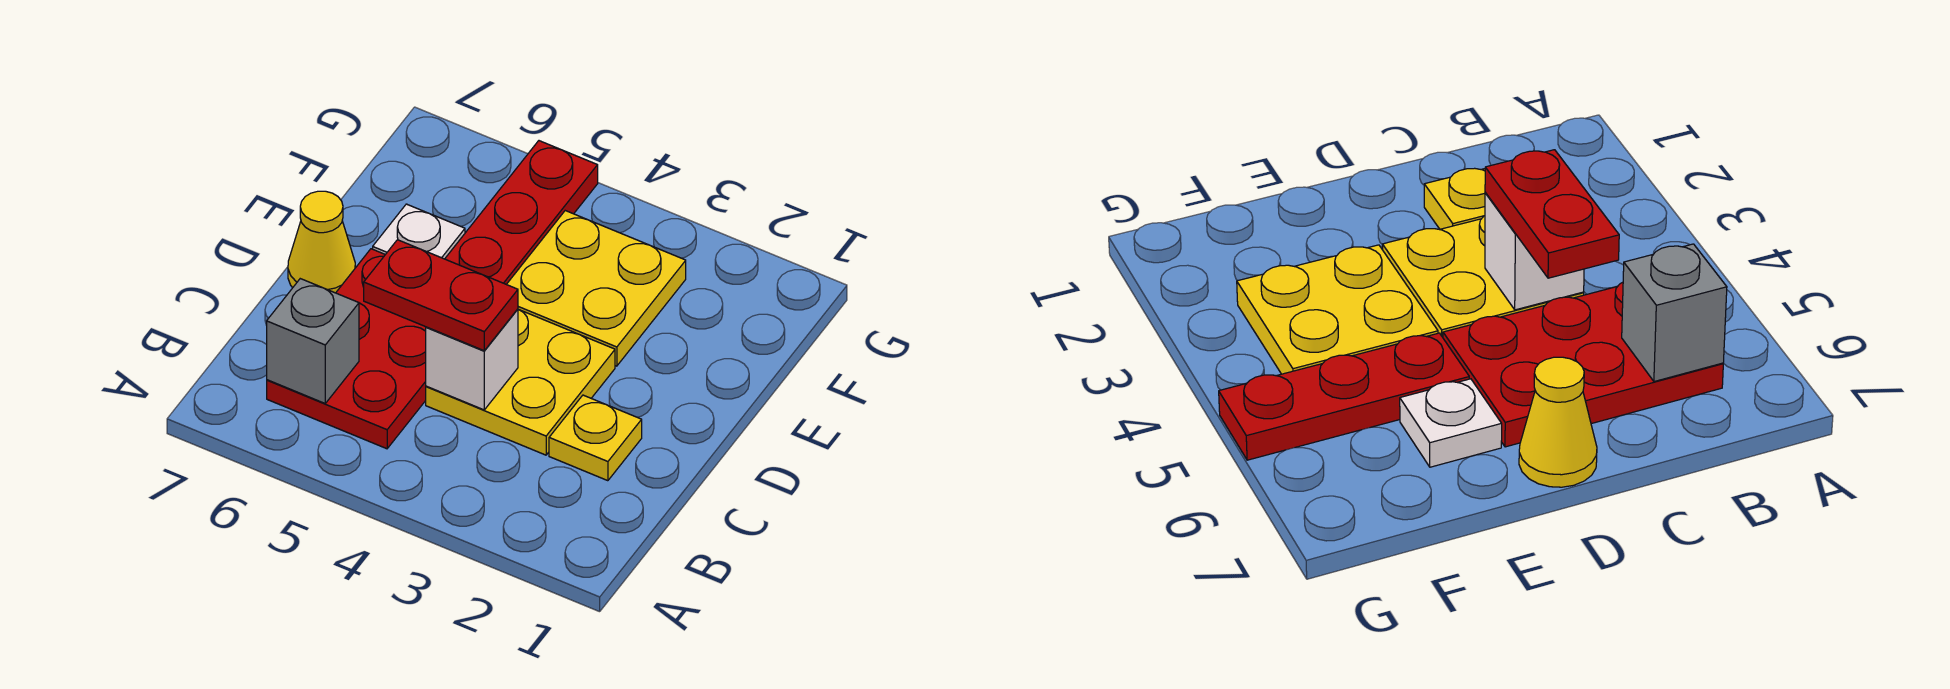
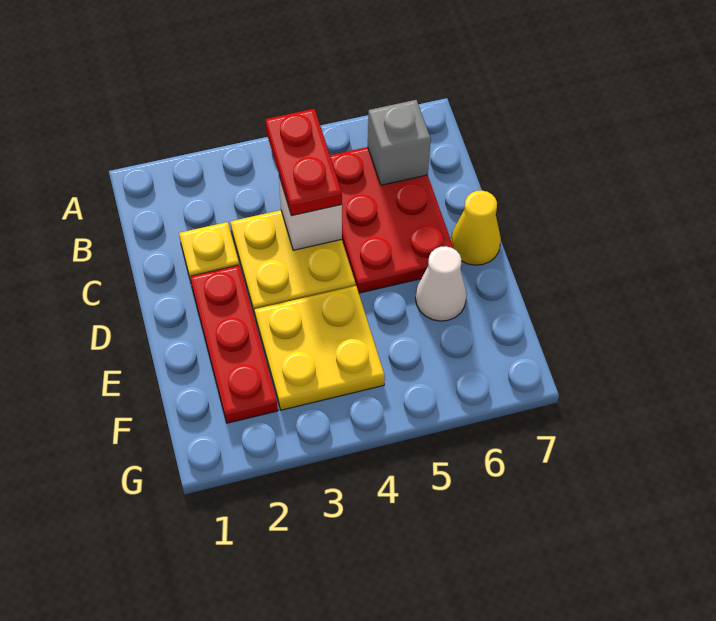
red 1x2 plate [364,240,518,351] -> red 1x2 plate turned to [265,109,342,216]
red 1x3 plate [445,141,598,284] -> red 1x3 plate moved to [190,265,278,423]
white 1x1 plate [373,204,465,259] -> white 1x1 cone [416,246,467,321]

